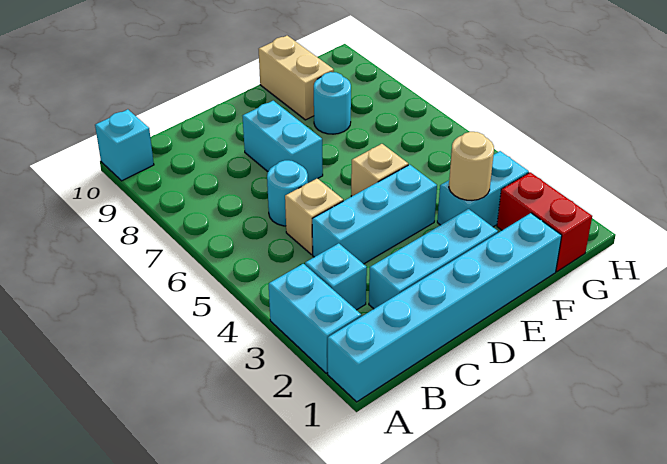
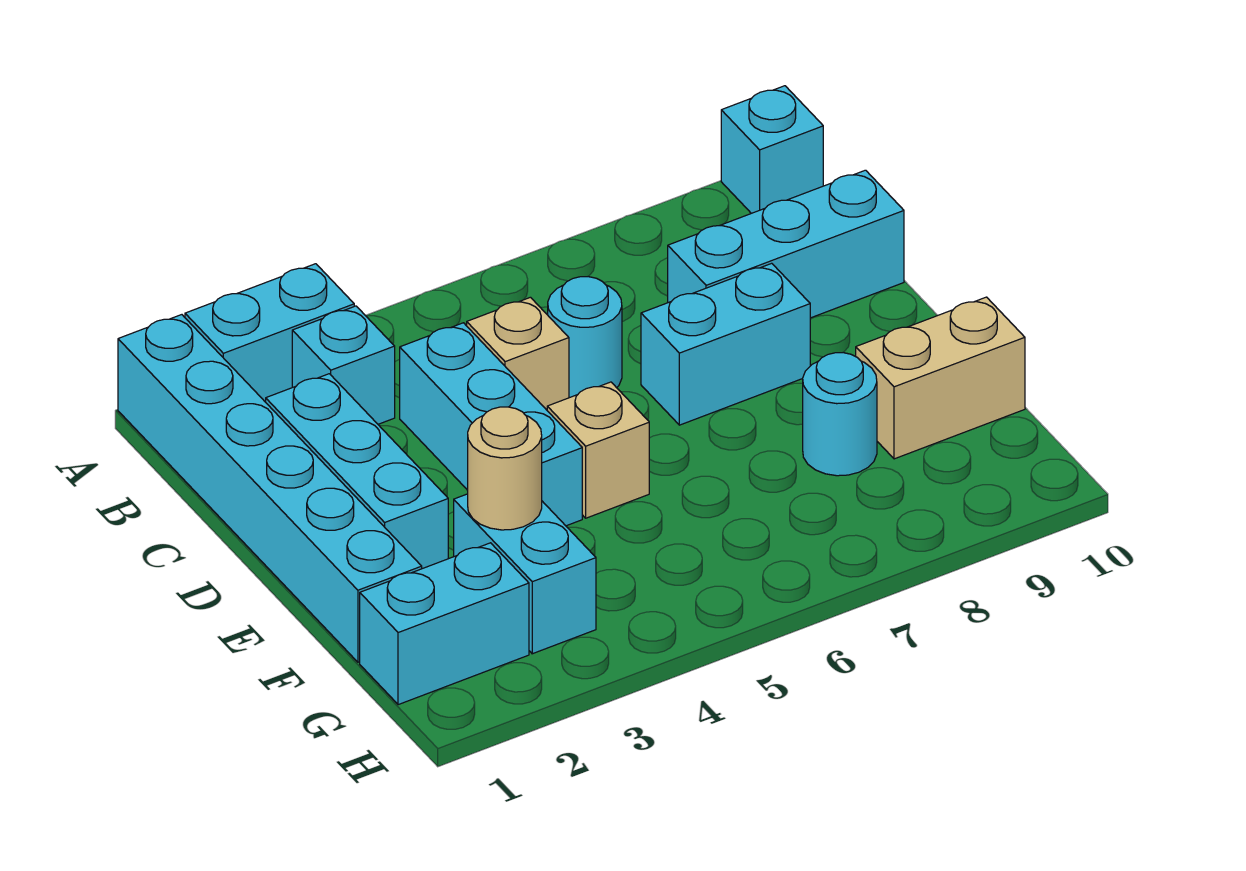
none -> cyan 1x3 brick [668,170,904,318]
red 1x2 brick [497,172,592,271] -> cyan 1x2 brick [360,543,529,705]

